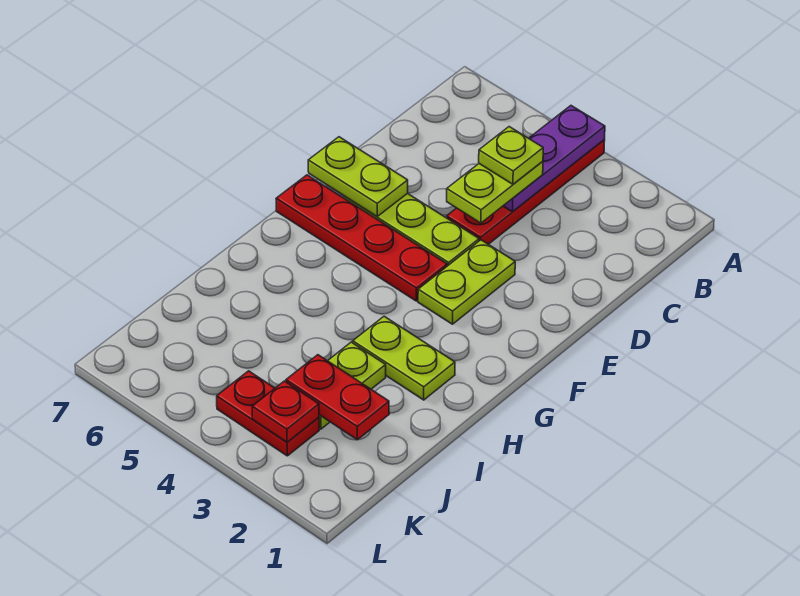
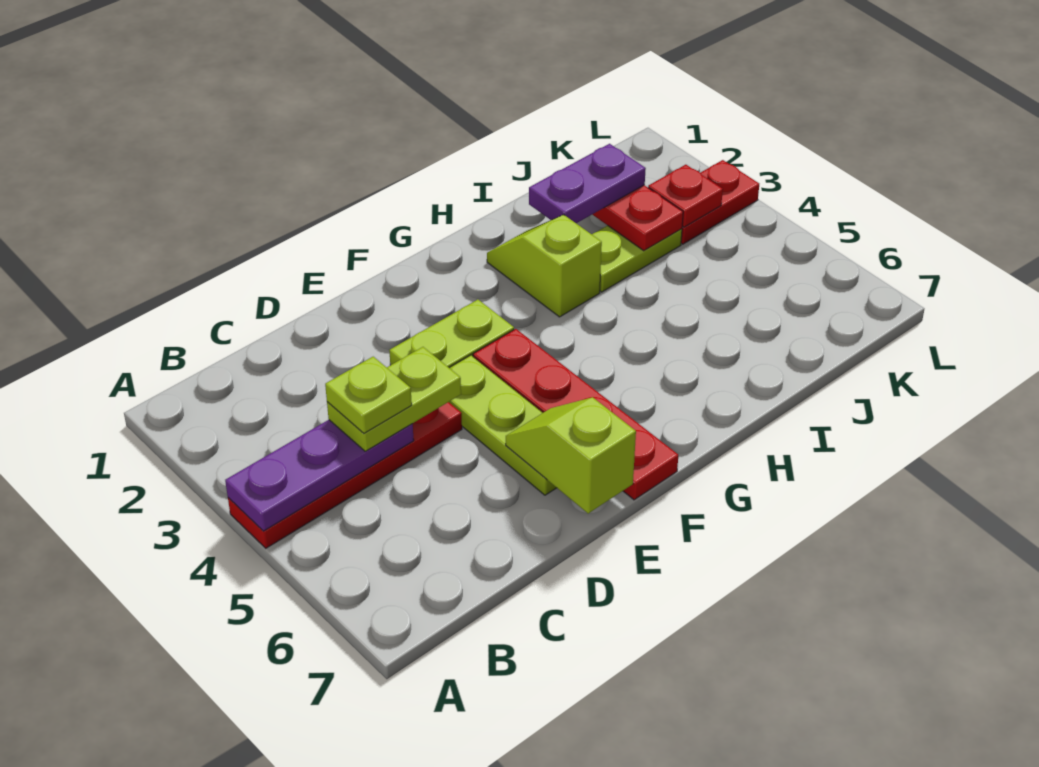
lime 1x2 plate [308,137,408,216] -> lime 1x2 slope [506,397,636,514]
lime 1x2 plate [353,316,455,400] -> lime 1x2 slope [487,215,602,317]
none -> purple 1x2 plate [529,144,646,223]
red 1x2 plate [217,371,319,456] -> red 1x2 plate turned to [681,160,759,244]

